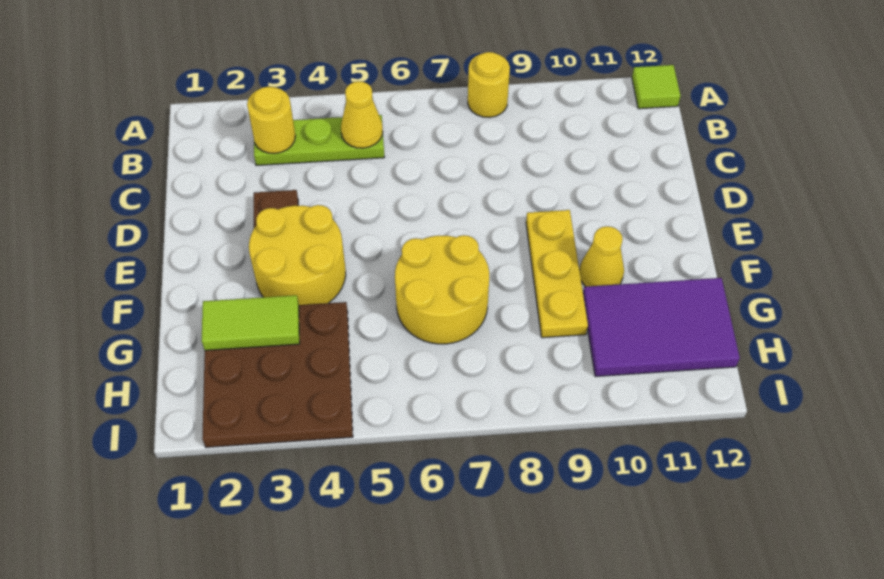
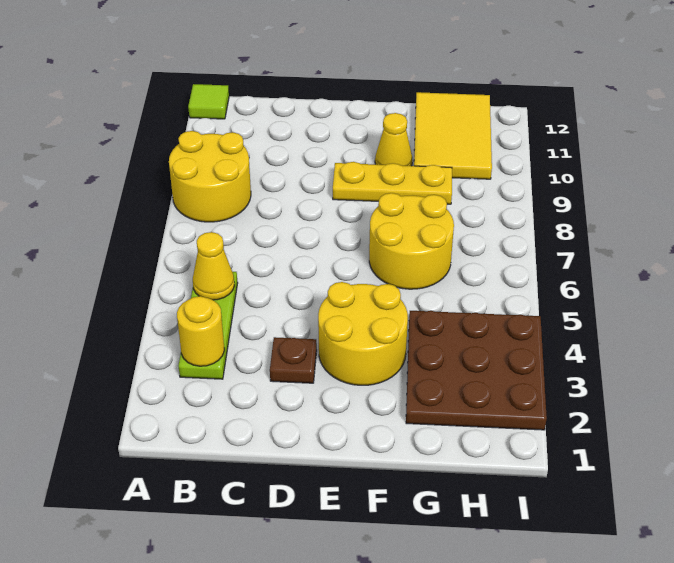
yellow 1x1 round brick [468,52,510,118] -> yellow 2x2 round brick [169,131,251,222]
lime 1x2 tile [202,295,300,350] -> none
purple 2x3 tile [583,278,740,377] -> yellow 2x3 tile [414,92,492,179]

